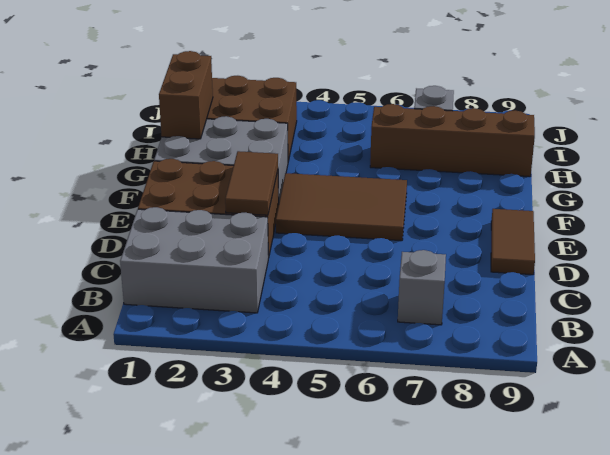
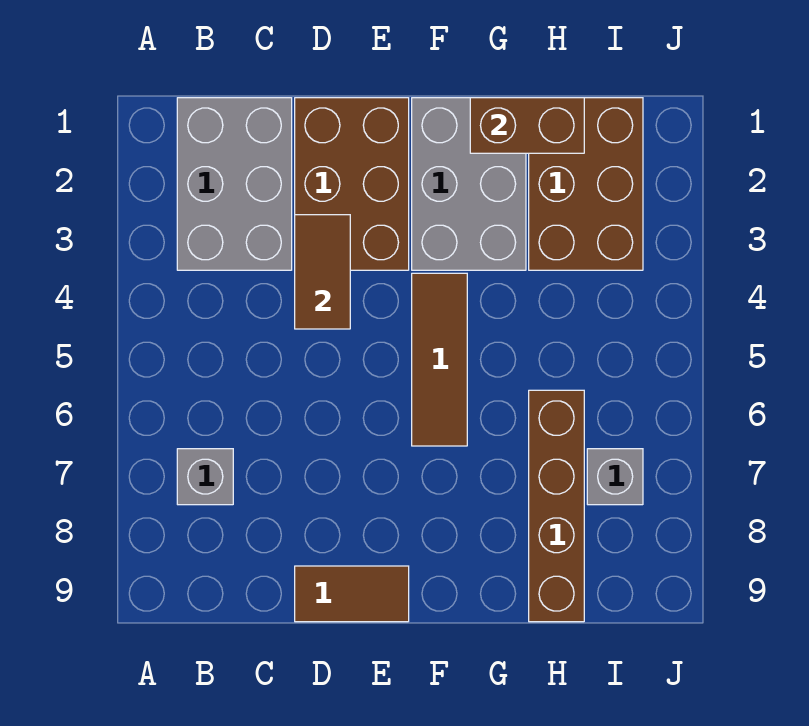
brown 1x2 tile [225,151,278,215] -> brown 1x2 tile turned to [295,215,350,329]
brown 2x3 tile [276,173,407,241] -> brown 1x3 tile [412,273,467,446]

